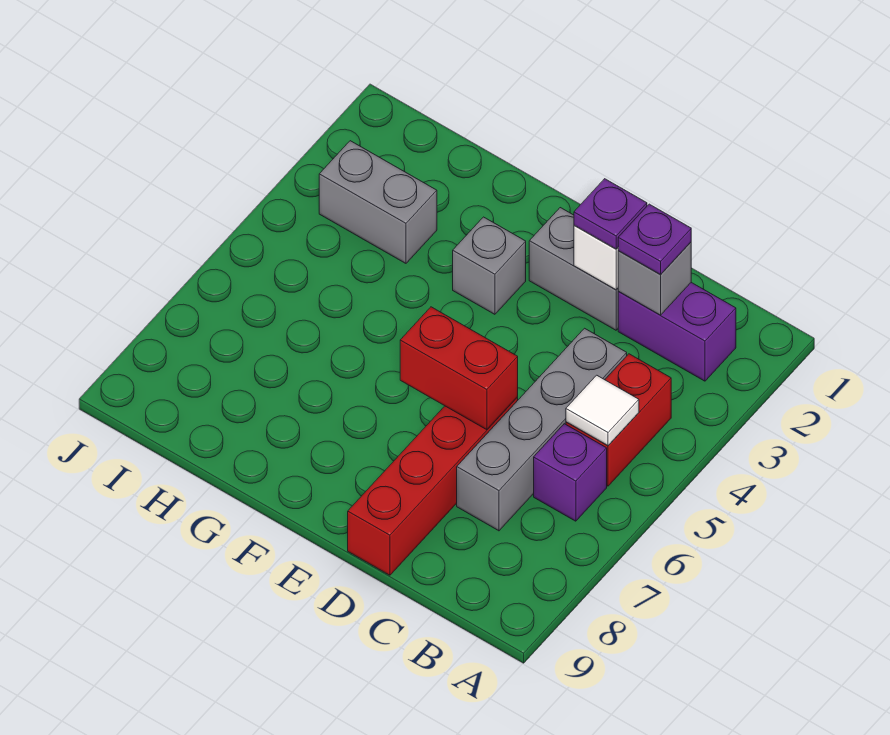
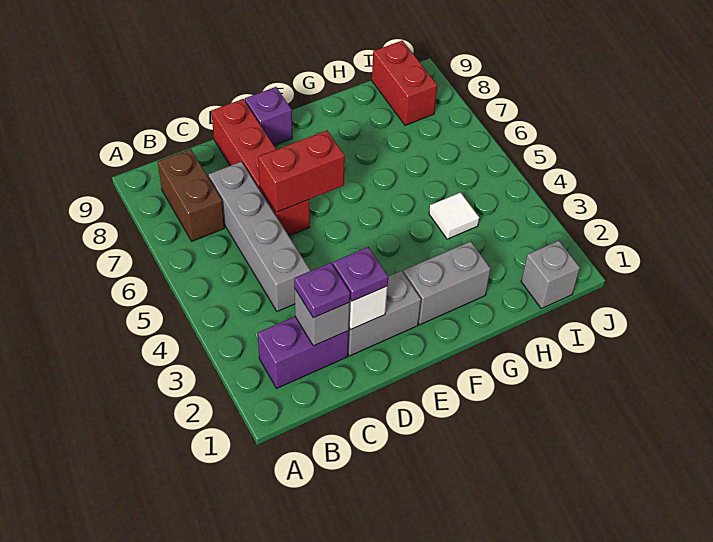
red 1x2 brick [566,354,671,486] -> red 1x2 brick moved to [372,40,437,125]
white 1x1 tile [566,375,639,445] -> white 1x1 tile moved to [429,192,479,239]
purple 1x1 brick [534,424,607,521] -> purple 1x1 brick moved to [245,87,292,146]
none -> brown 1x2 brick [158,149,225,241]
grey 1x1 brick [453,217,526,314] -> grey 1x1 brick moved to [521,241,580,309]
grey 1x2 brick [319,141,437,263] -> grey 1x2 brick moved to [403,241,491,325]

